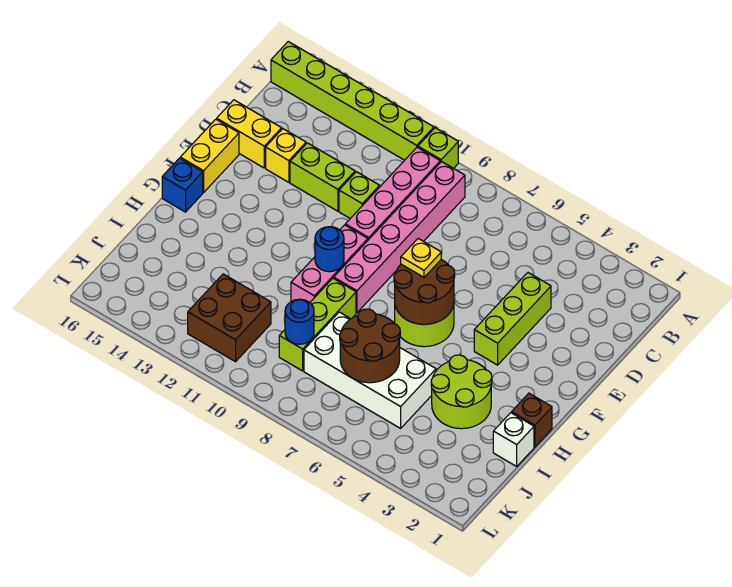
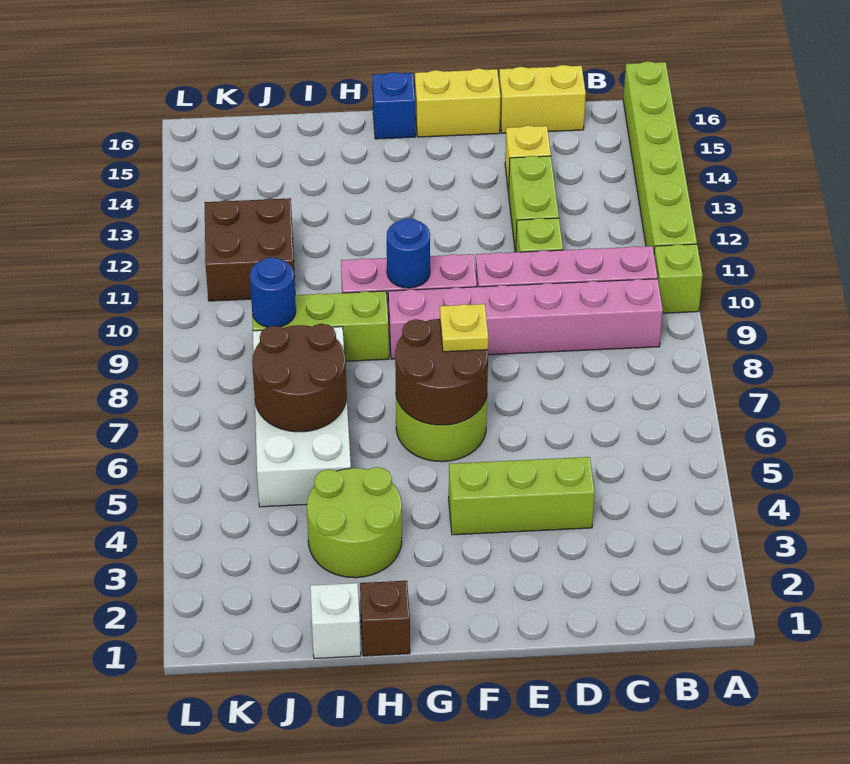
yellow 1x2 brick [217,100,282,168] -> yellow 1x2 brick turned to [499,65,586,134]

